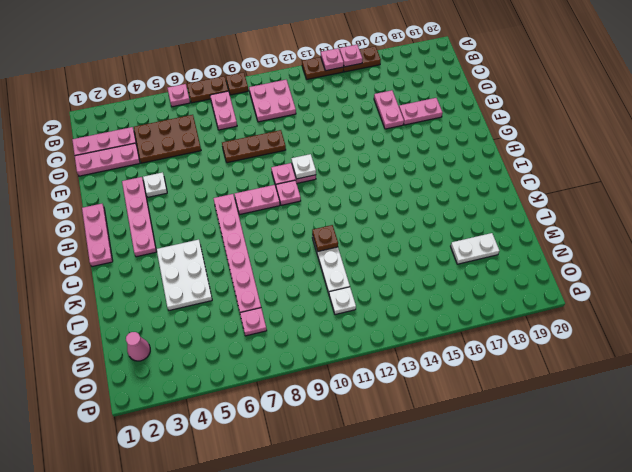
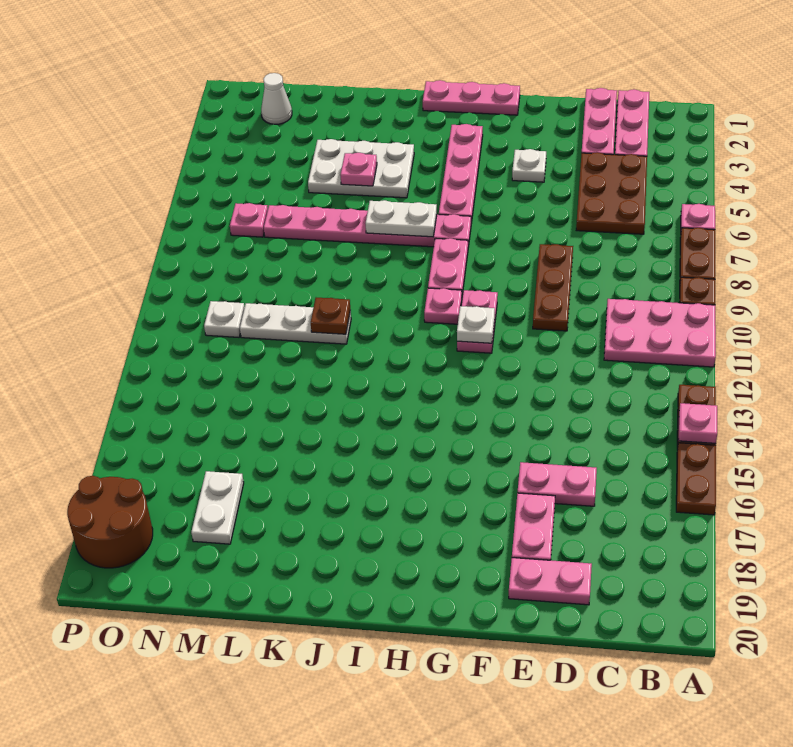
pink 1x1 plate [340,45,363,67] -> pink 1x1 plate moved to [340,153,377,186]
pink 1x2 plate [210,91,237,130] -> pink 1x2 plate moved to [509,558,592,605]
pink 2x2 plate [249,80,296,122] -> pink 2x3 plate [604,299,716,367]
pink 1x4 plate [122,177,156,257] -> pink 1x4 plate turned to [439,124,483,223]
none -> white 1x2 plate [366,200,437,237]
pink 1x1 cone [126,332,150,361] -> white 1x1 cone [261,73,292,124]
none -> brown 2x2 round brick [67,476,153,568]

